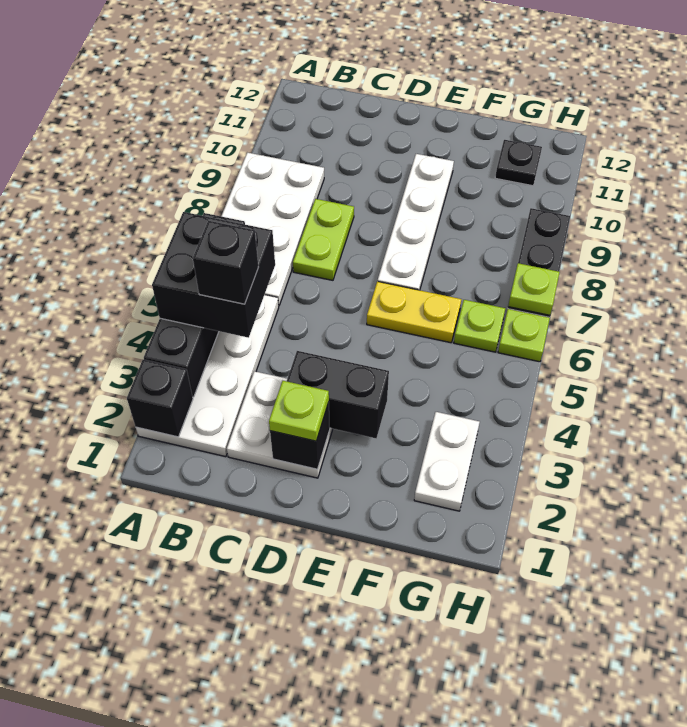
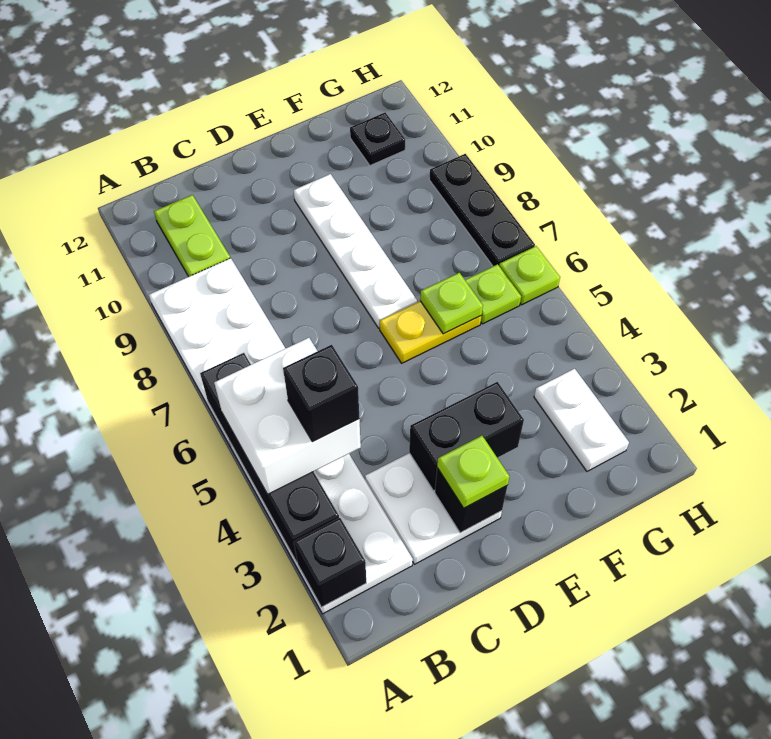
black 2x2 brick [152,212,275,338] -> white 2x2 brick [214,338,361,494]
lime 1x2 plate [293,199,354,280] -> lime 1x2 plate moved to [154,195,230,277]
lime 1x1 plate [508,263,560,315] -> lime 1x1 plate moved to [420,273,483,334]

